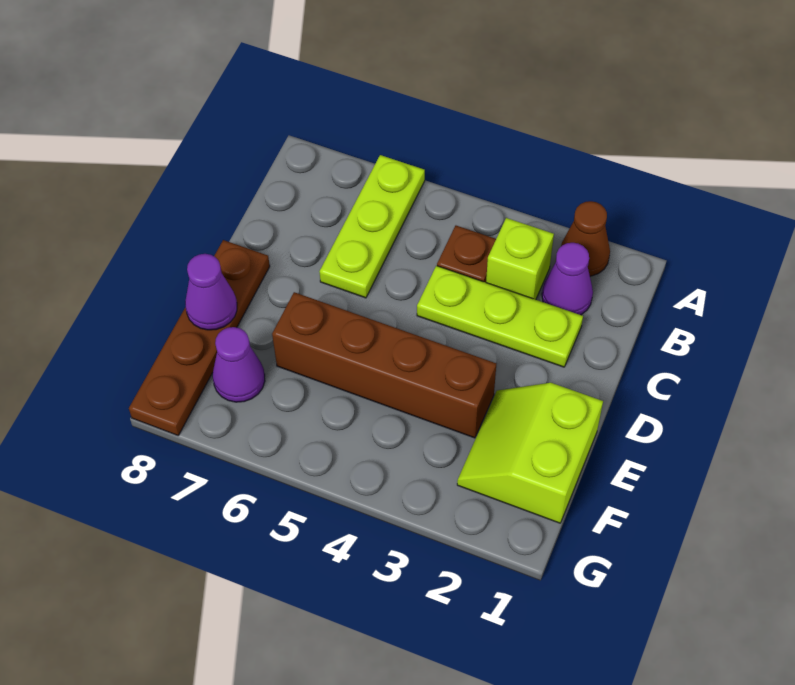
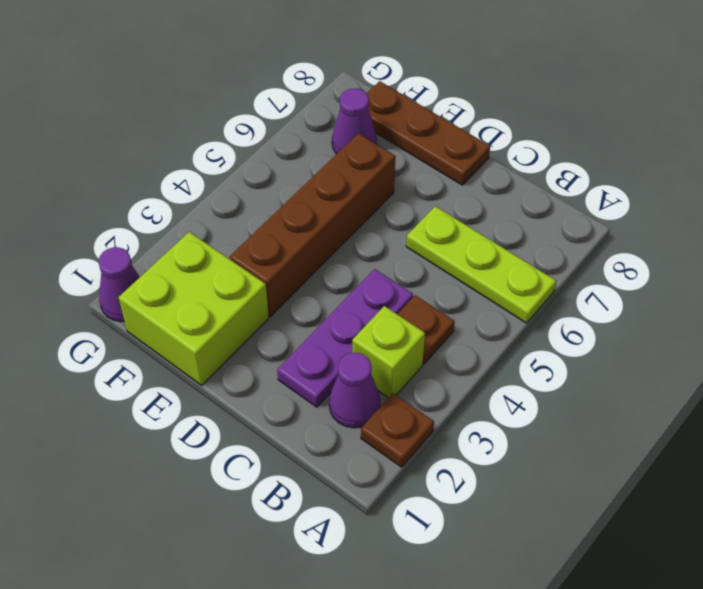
brown 1x1 cone [561,201,610,276] -> brown 1x1 plate [361,393,434,467]
lime 1x3 plate [417,266,583,367] -> purple 1x3 plate [277,269,413,407]
brown 1x4 plate [129,240,270,435] -> brown 1x3 plate [367,81,490,185]
lime 2x2 slope [457,383,603,523] -> lime 2x2 brick [119,232,269,385]
purple 1x1 cone [185,254,237,330] -> purple 1x1 cone moved to [99,247,140,322]

